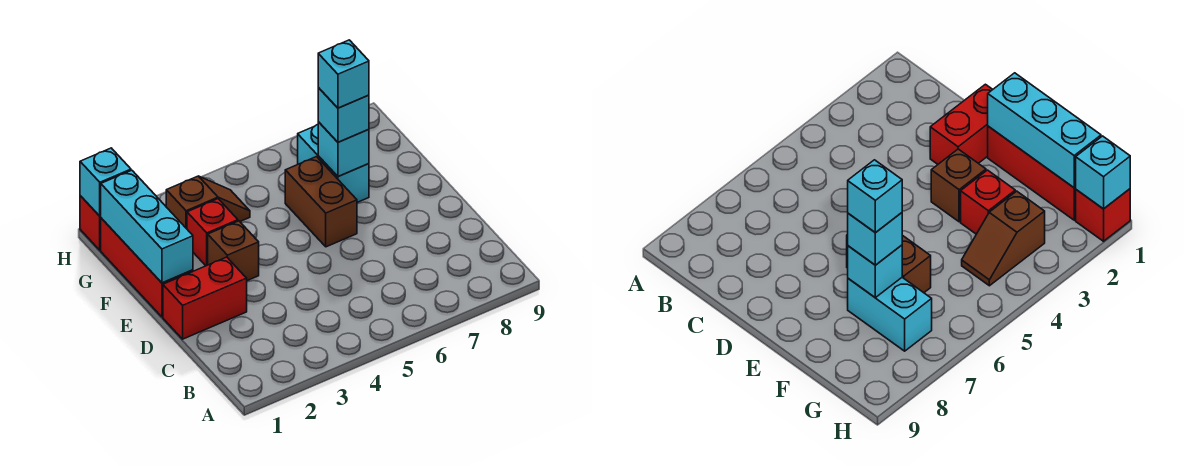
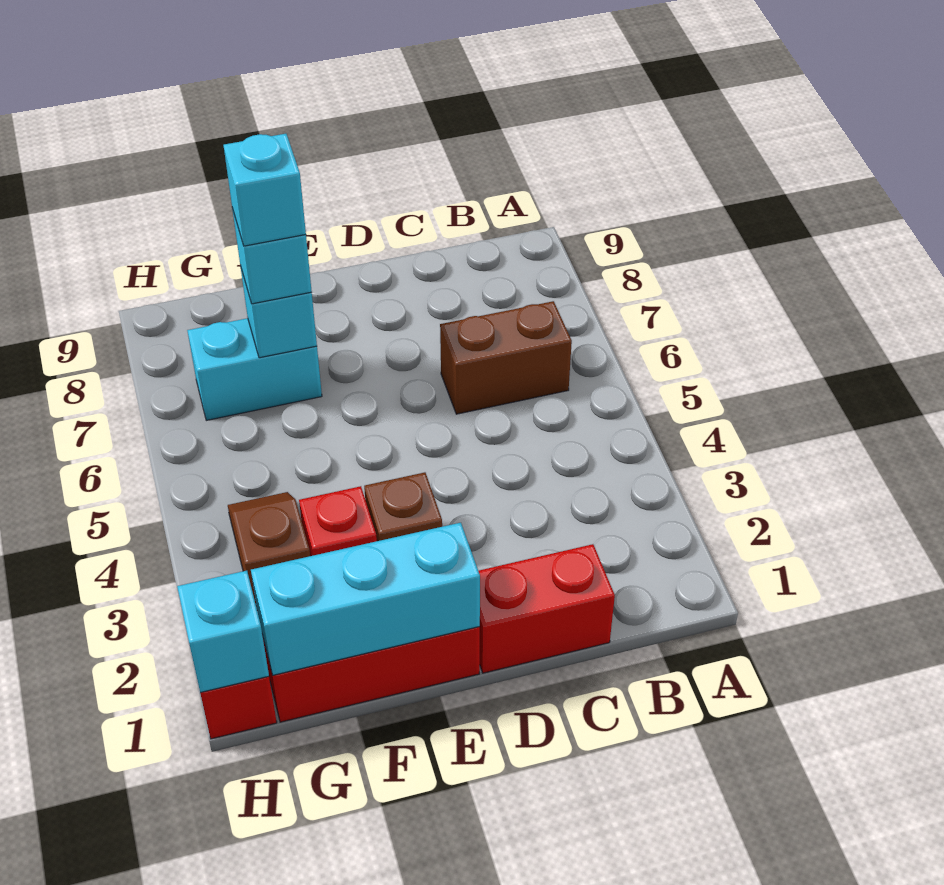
red 1x2 brick [163,257,247,339] -> red 1x2 brick turned to [479,544,615,673]
brown 1x2 brick [285,157,357,247] -> brown 1x2 brick moved to [440,301,572,414]

